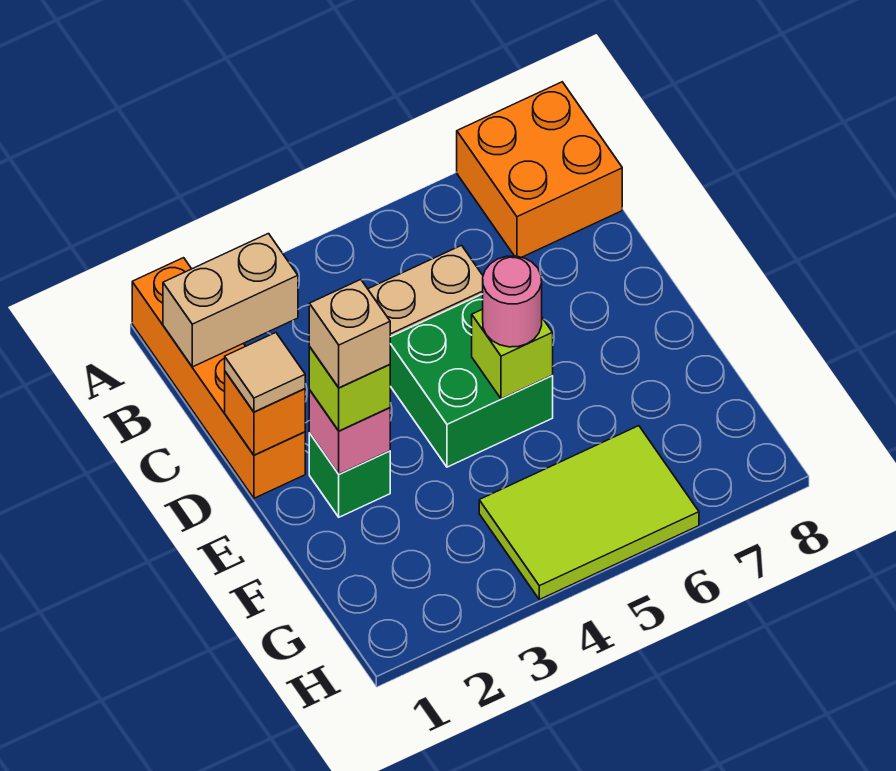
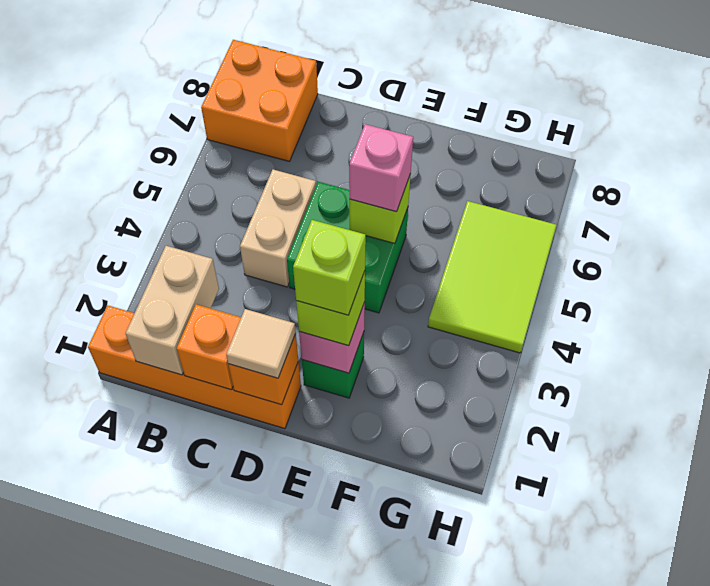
none -> orange 1x1 brick [177,304,241,390]
tan 1x1 brick [309,280,390,388] -> lime 1x1 brick [293,220,366,315]
pink 1x1 round brick [483,256,542,347] -> pink 1x1 brick [349,124,413,212]

